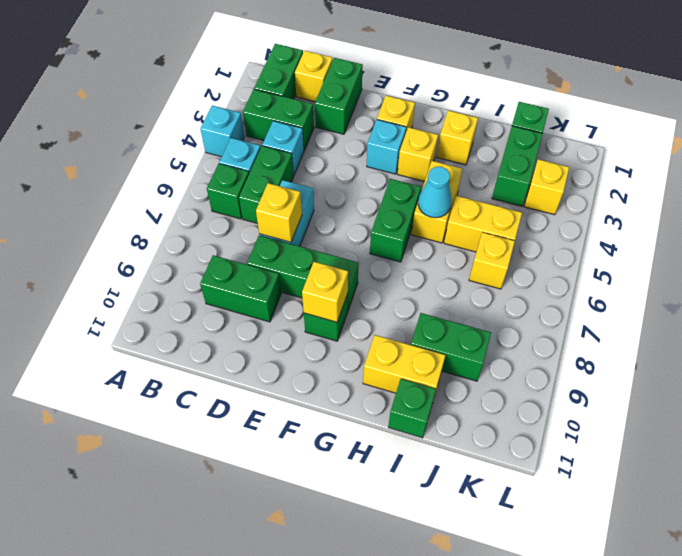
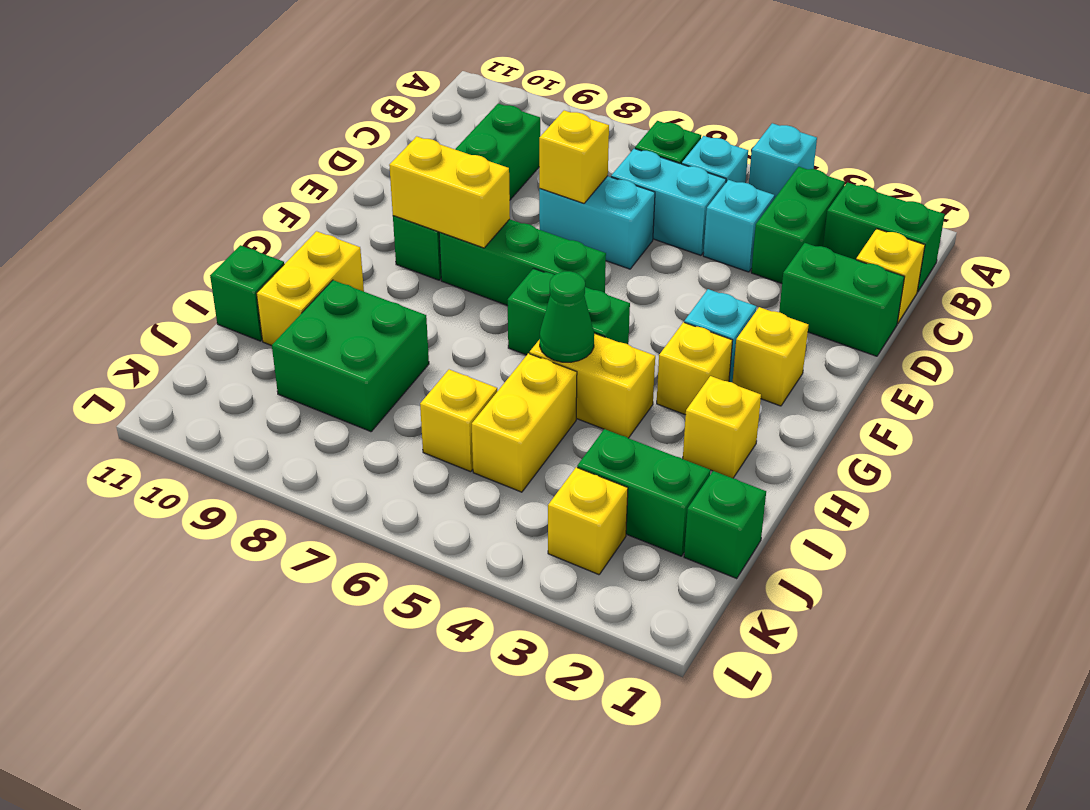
green 1x2 brick [239,146,294,223] -> cyan 1x2 brick [611,149,726,255]
green 1x3 brick [247,235,359,310] -> green 1x3 brick turned to [439,219,606,306]
yellow 1x1 brick [302,262,348,322] -> yellow 1x2 brick [389,136,510,248]
cyan 1x1 cone [418,167,452,218] -> green 1x1 cone [540,271,594,362]
green 1x2 brick [411,313,491,381] -> green 2x2 brick [272,280,429,432]

